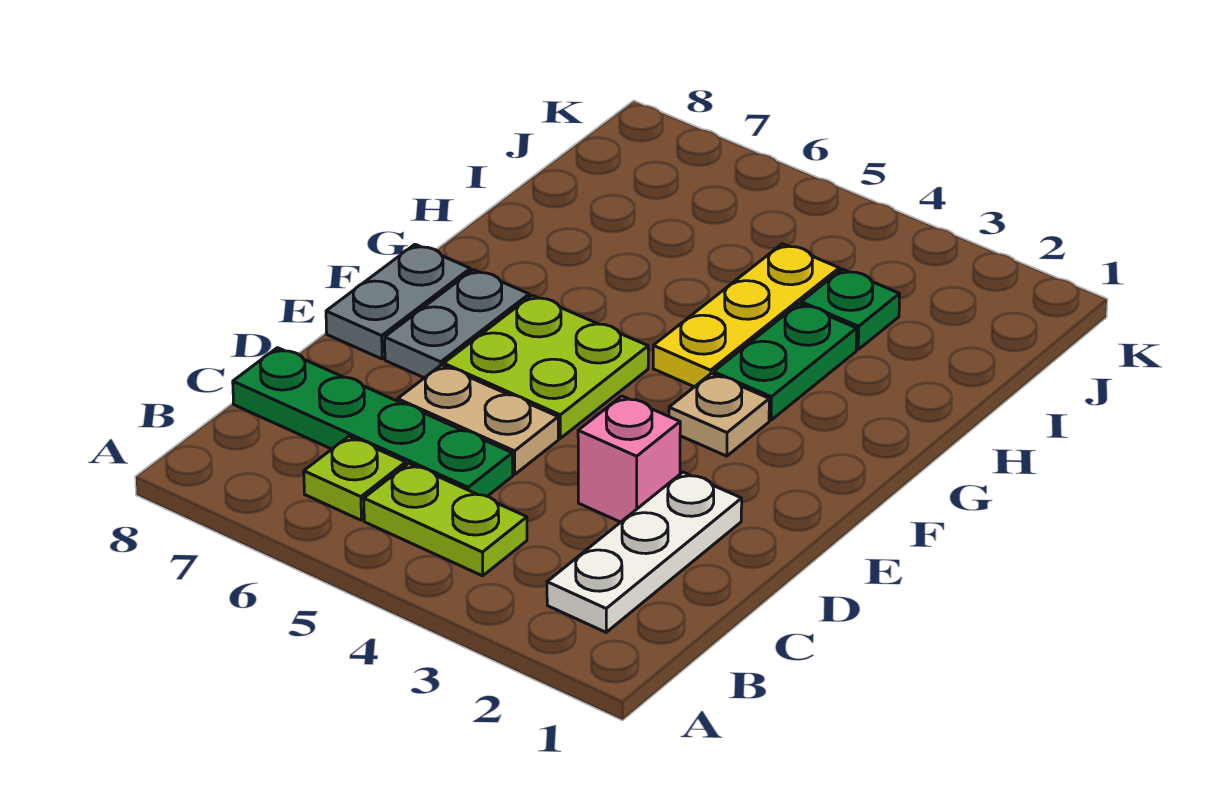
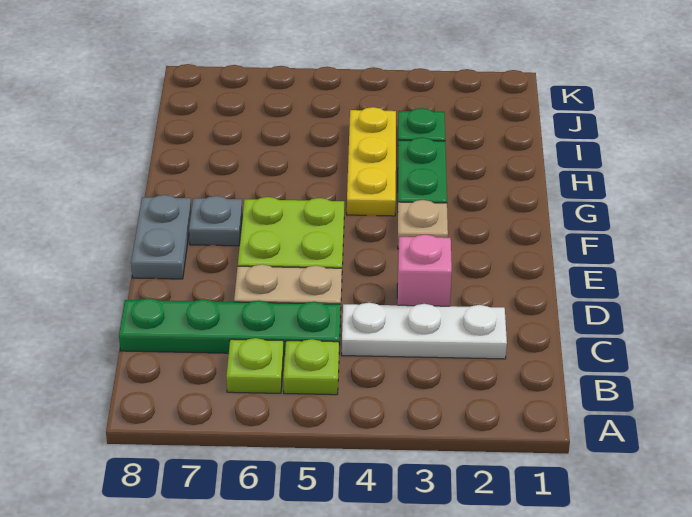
white 1x3 plate [547,472,742,632] -> white 1x3 plate turned to [342,303,507,359]
lime 1x2 plate [364,463,527,576] -> lime 1x1 plate [283,339,339,395]
grey 1x2 plate [385,270,529,378] -> grey 1x1 plate [189,196,242,246]

